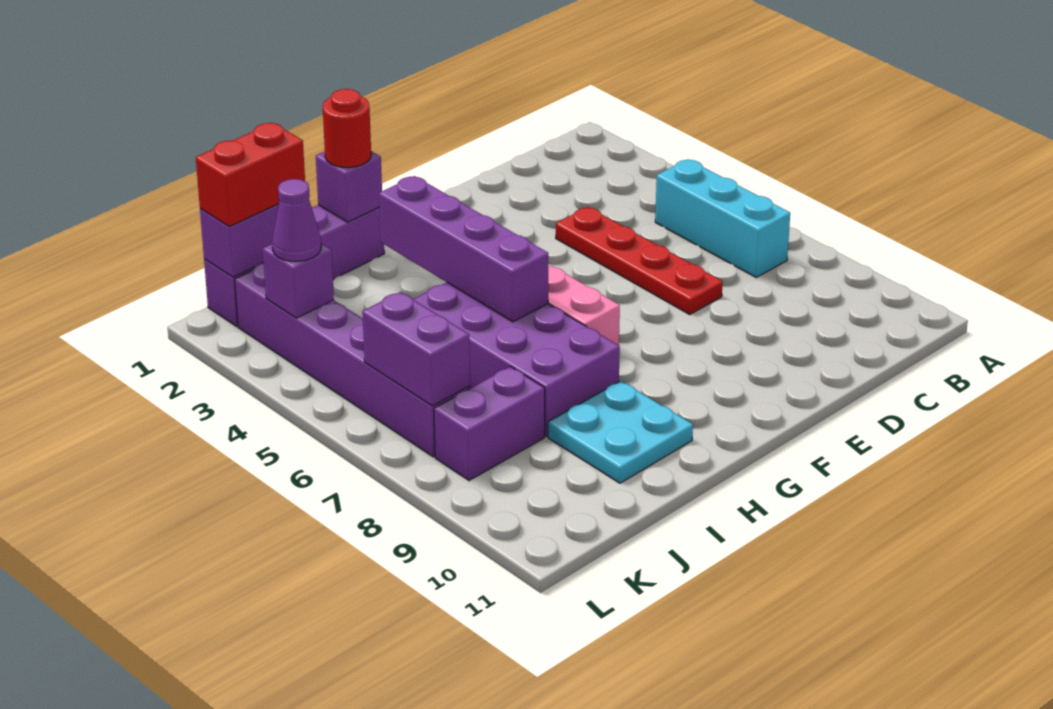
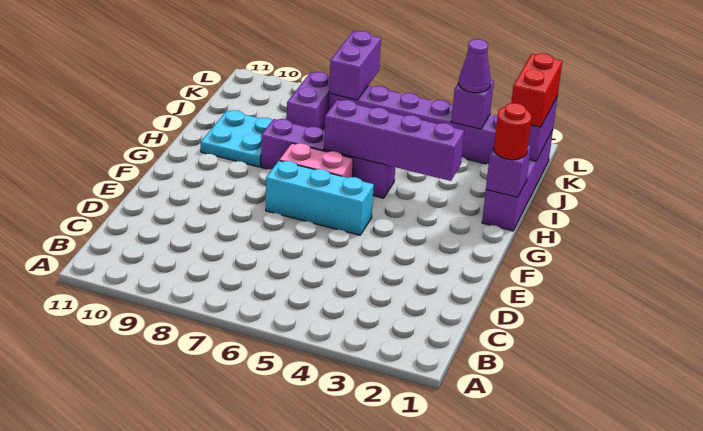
cyan 1x3 brick [655,160,790,277] -> cyan 1x3 brick moved to [266,161,374,235]
red 1x4 plate [556,207,723,314] -> none
purple 2x4 brick [413,282,620,437] -> purple 1x4 brick [261,119,395,198]
purple 1x2 brick [362,292,470,406] -> purple 1x2 brick turned to [329,31,381,100]

